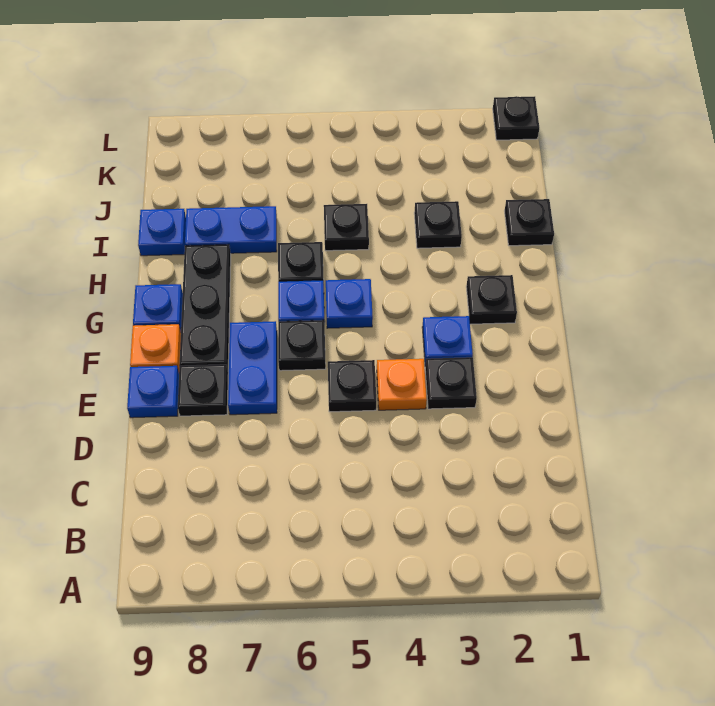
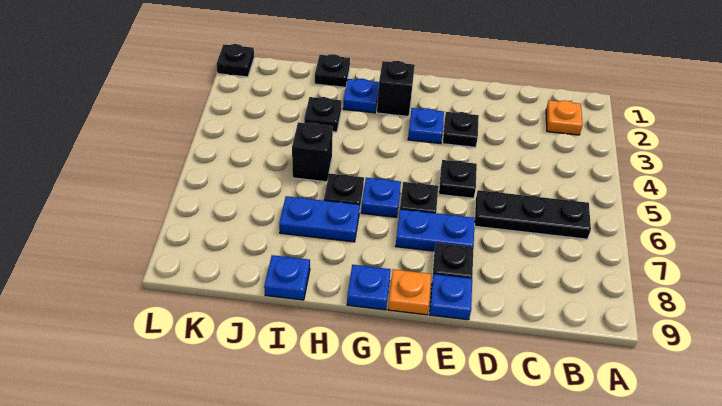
orange 1x1 plate [377,359,427,410] -> orange 1x1 plate moved to [546,100,583,135]
black 1x3 plate [180,244,231,370] -> black 1x3 plate moved to [475,190,591,239]
black 1x1 plate [466,275,517,324] -> black 1x1 brick [377,61,415,117]
blue 1x1 plate [326,279,373,328] -> blue 1x1 plate moved to [343,79,379,113]
black 1x1 plate [324,204,369,251] -> black 1x1 brick [292,122,333,182]
blue 1x2 plate [185,206,277,253] -> blue 1x2 plate turned to [279,196,360,242]

